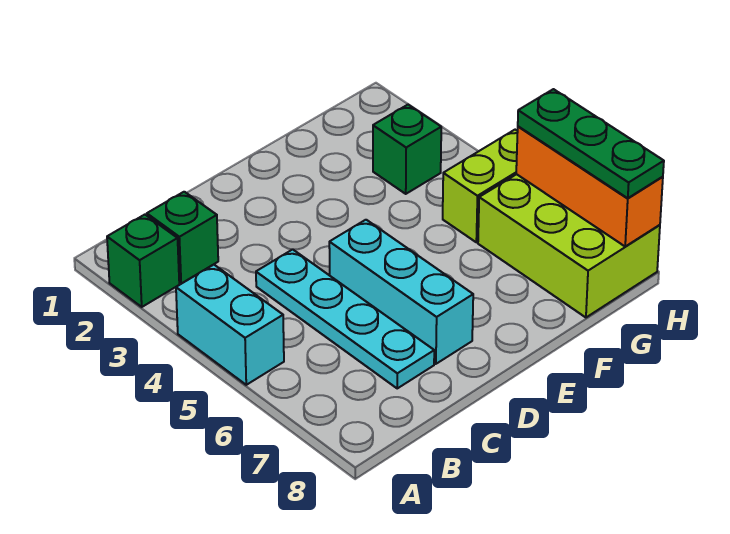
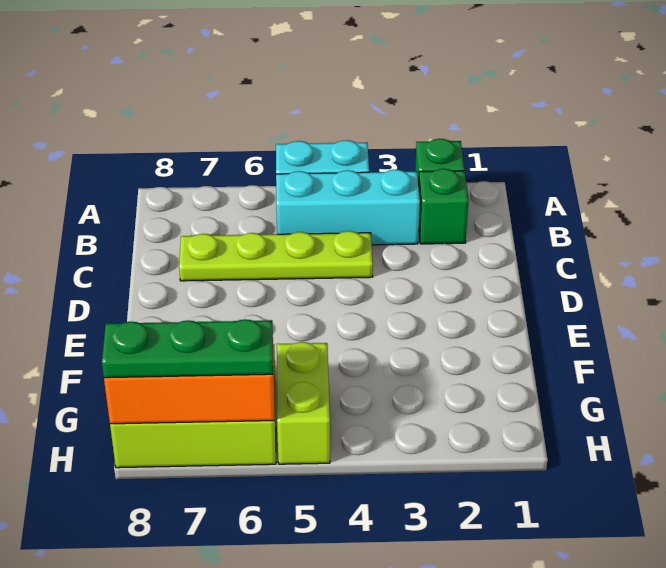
cyan 1x4 plate [256,249,434,388] -> lime 1x4 plate [179,231,373,281]
cyan 1x3 brick [329,220,473,364] -> cyan 1x3 brick moved to [276,170,420,245]
green 1x1 brick [373,105,441,194] -> none

